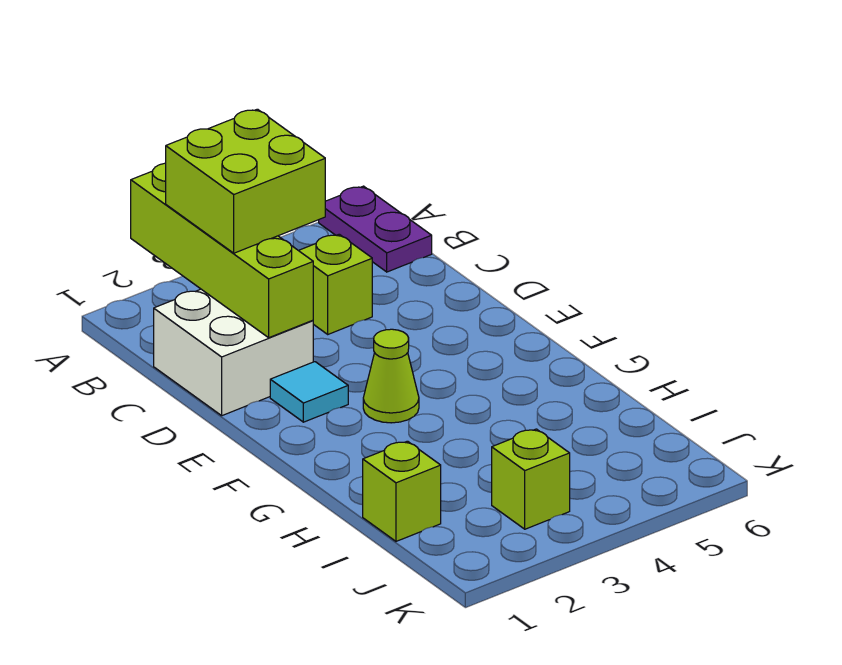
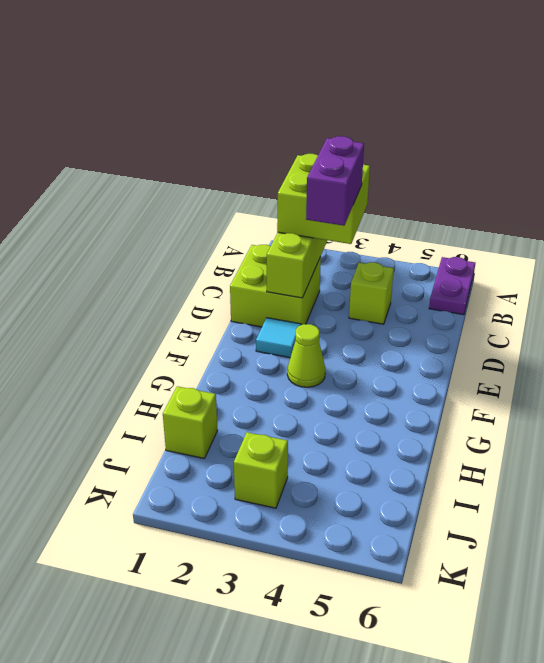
white 2x2 brick [154,289,313,416] -> lime 2x2 brick [230,245,321,327]
none -> purple 1x2 brick [306,136,364,226]

